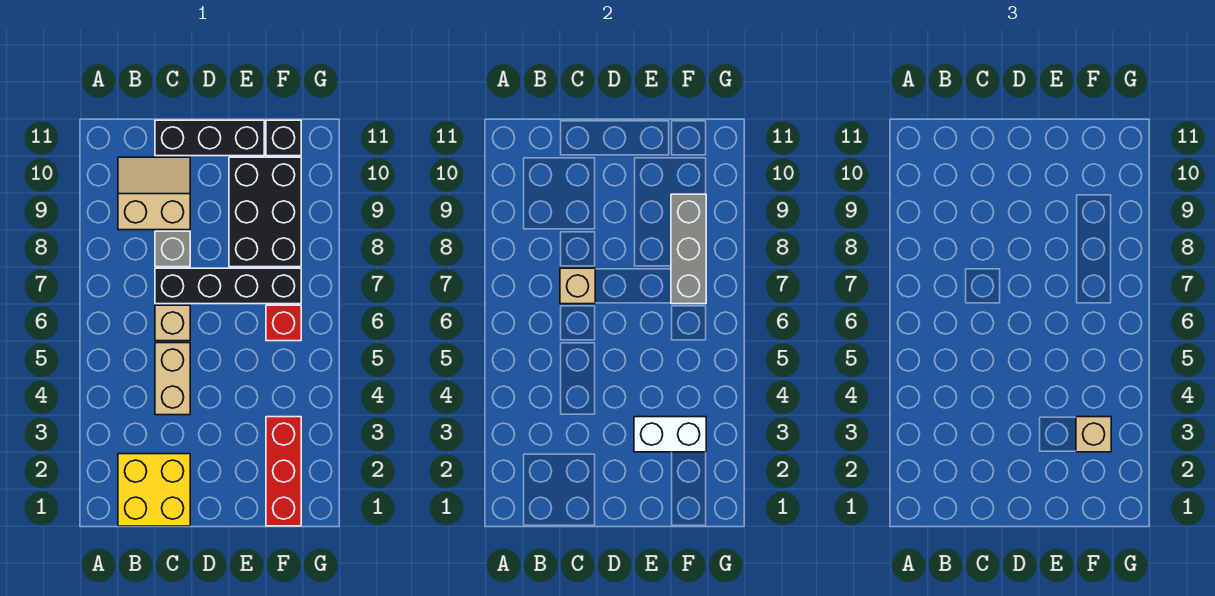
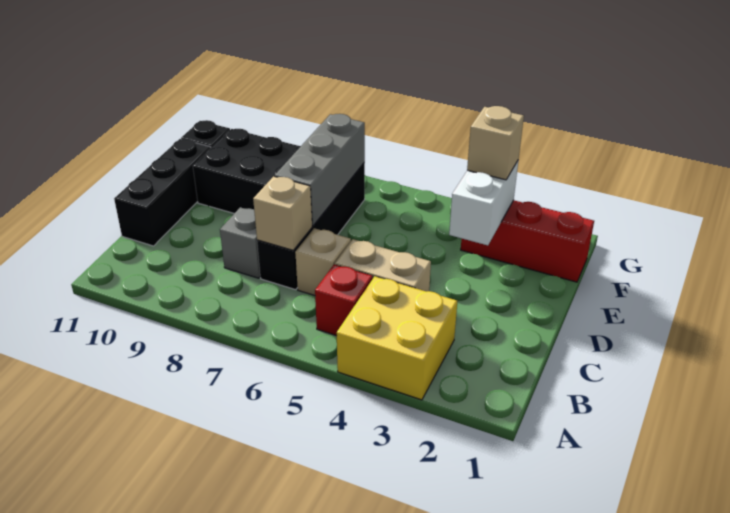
yellow 2x2 brick [118,454,190,526] -> yellow 2x2 brick moved to [337,276,457,400]
tan 2x2 slope [118,157,190,230] -> none
red 1x1 brick [266,305,301,341] -> red 1x1 brick moved to [315,264,373,336]
grey 1x3 brick [671,194,706,304] -> grey 1x3 brick turned to [275,114,365,226]

